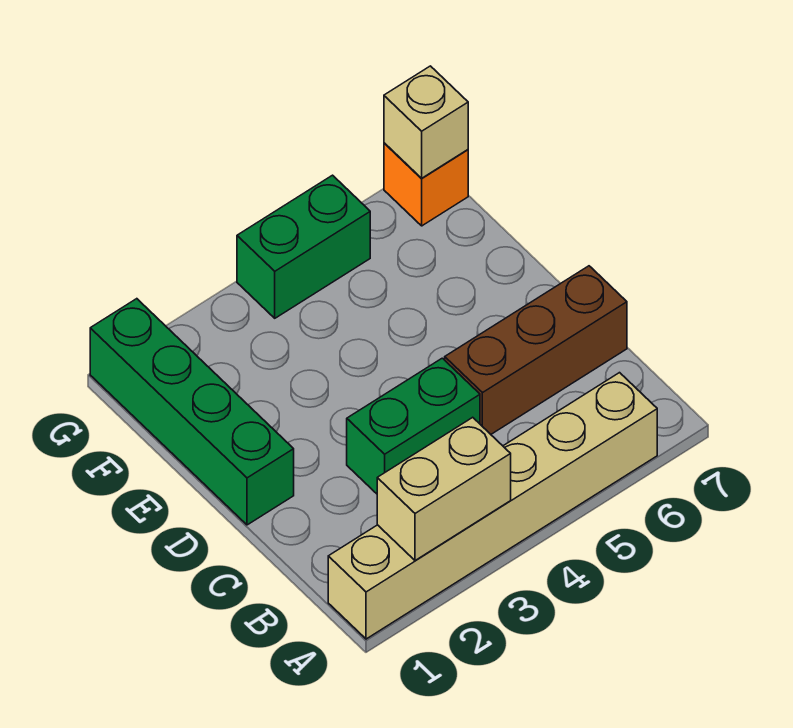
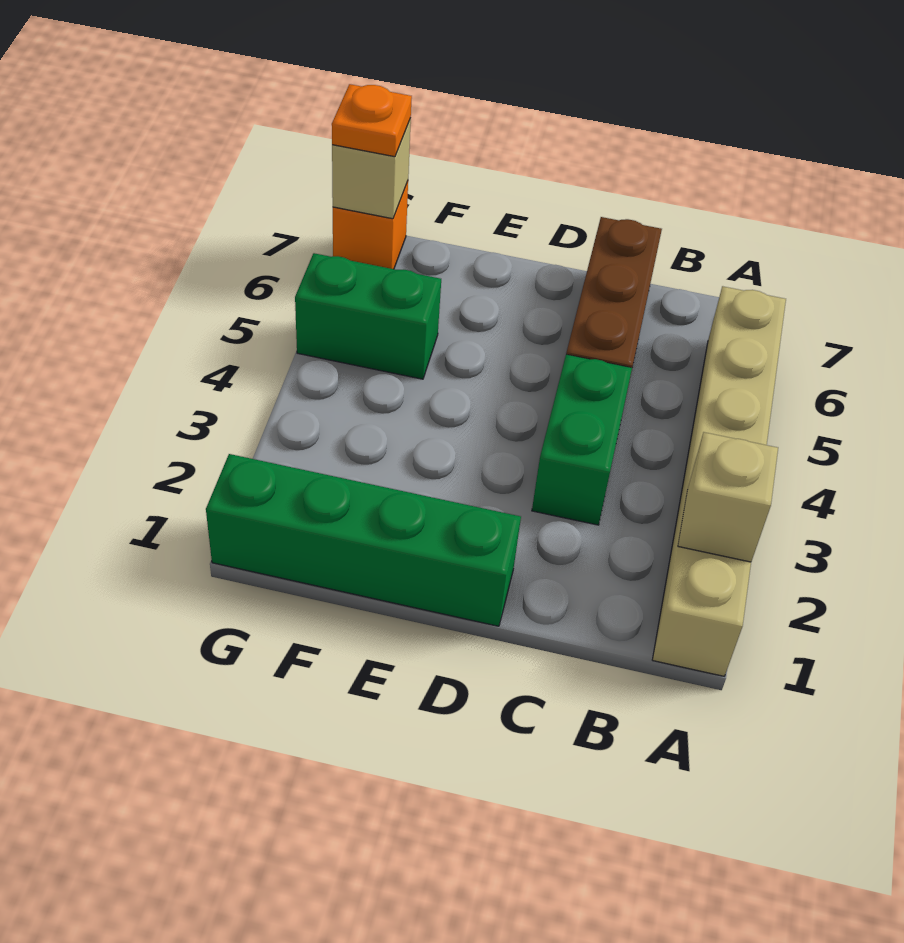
tan 1x2 brick [377,417,511,561] -> tan 1x1 brick [678,432,778,562]
green 1x2 brick [237,175,370,318] -> green 1x2 brick turned to [295,253,441,379]
none -> orange 1x1 plate [332,84,412,157]

